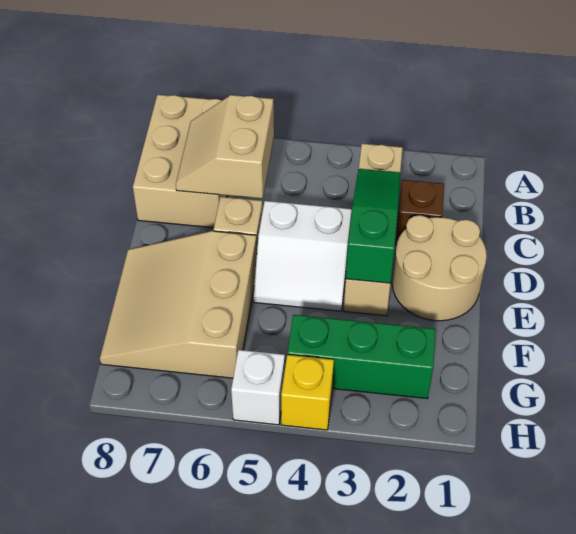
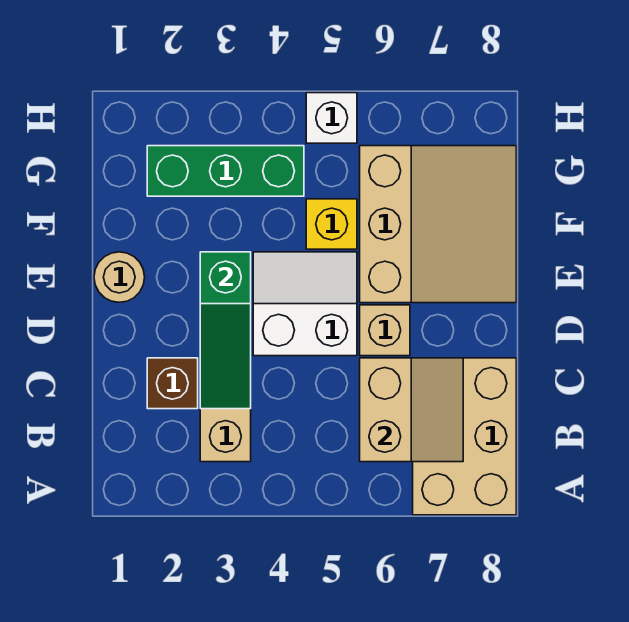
tan 2x2 round brick [392,215,487,321] -> tan 1x1 round brick [94,252,145,302]
yellow 1x1 brick [281,355,334,430] -> yellow 1x1 brick moved to [306,199,357,249]

